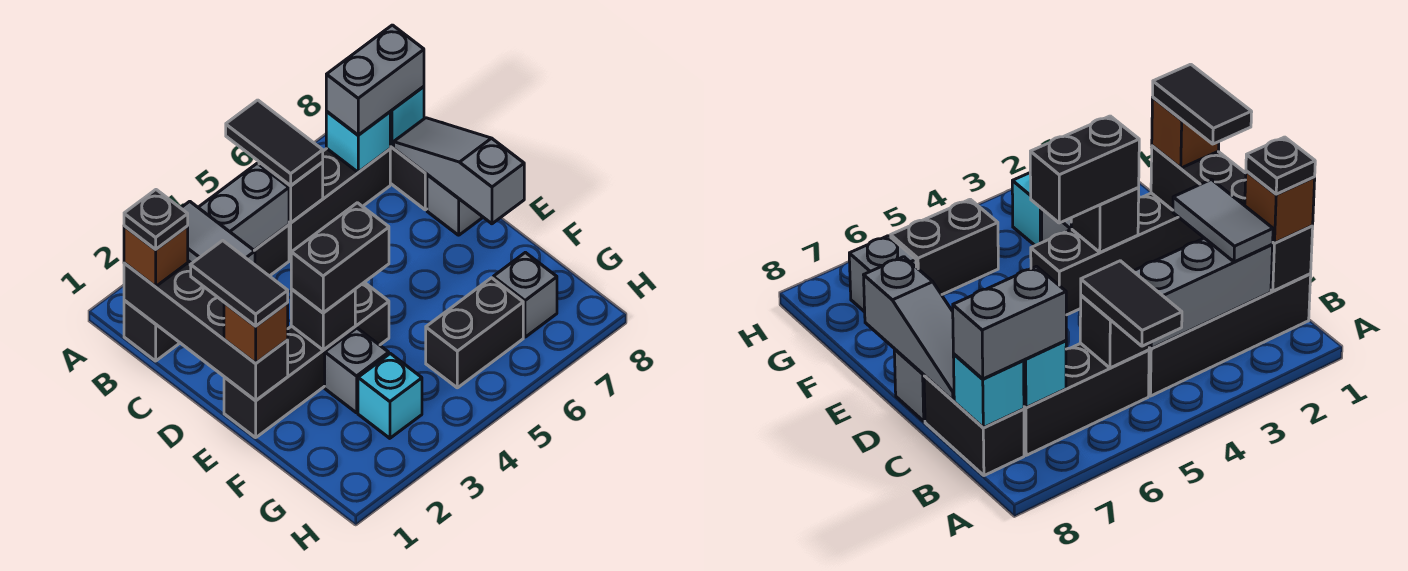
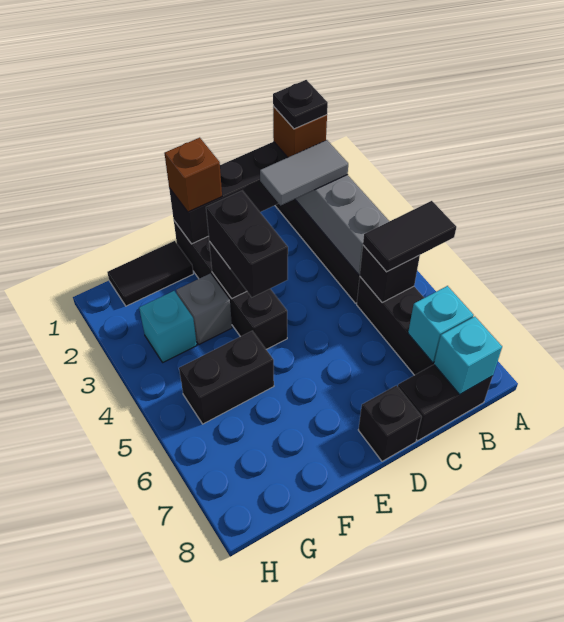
grey 1x2 brick [326,25,424,135] -> none
grey 1x3 slope [394,118,524,224] -> none
black 1x2 tile [191,241,288,326] -> black 1x2 tile moved to [107,241,193,306]
grey 1x1 brick [427,175,483,235] -> black 1x1 brick [358,385,422,461]
black 1x2 brick [426,278,523,388] -> black 1x2 brick turned to [179,331,274,424]
grey 1x1 brick [493,252,557,337] -> none

